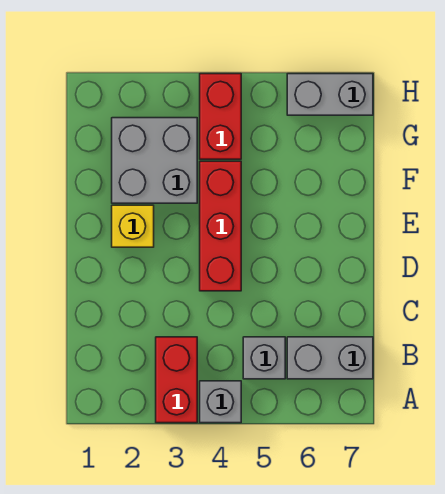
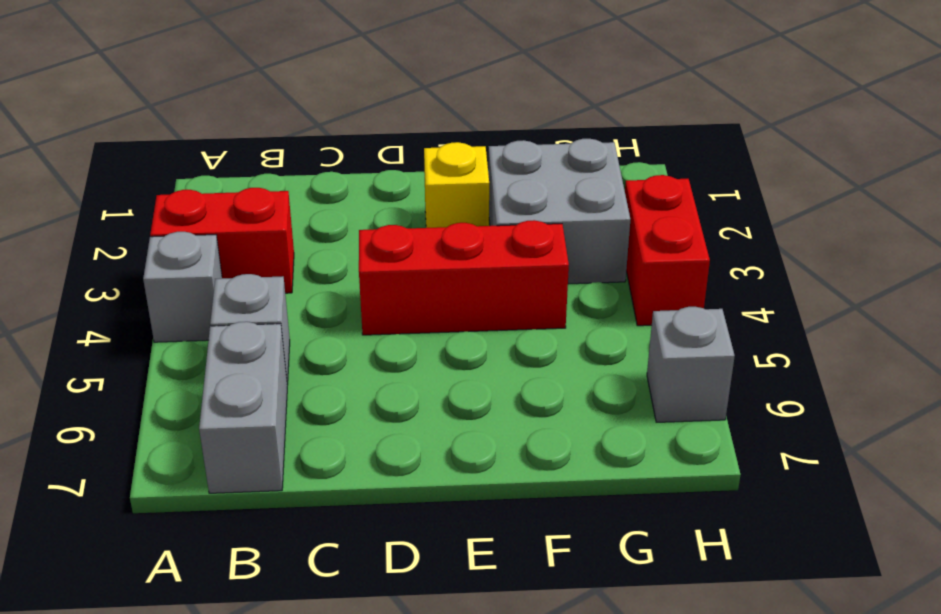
red 1x2 brick [200,74,241,159] -> red 1x2 brick turned to [625,175,710,326]
grey 1x2 brick [287,74,373,115] -> grey 1x1 brick [647,307,735,422]

